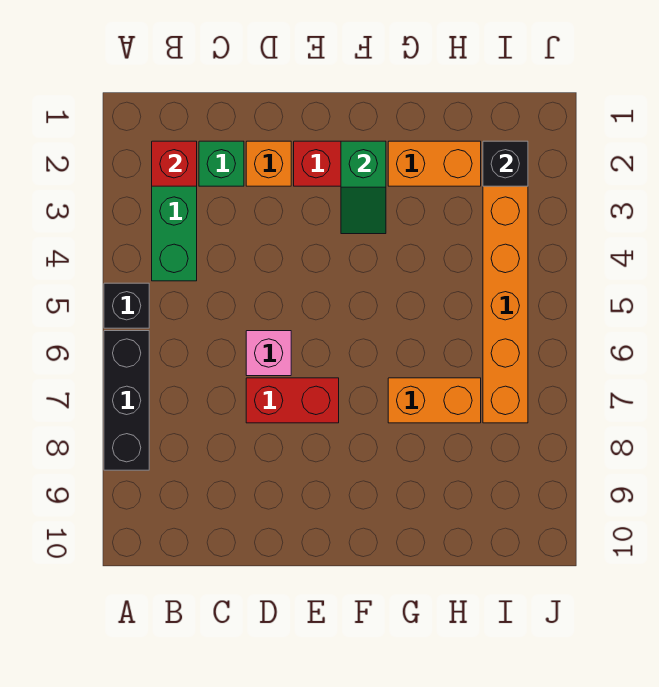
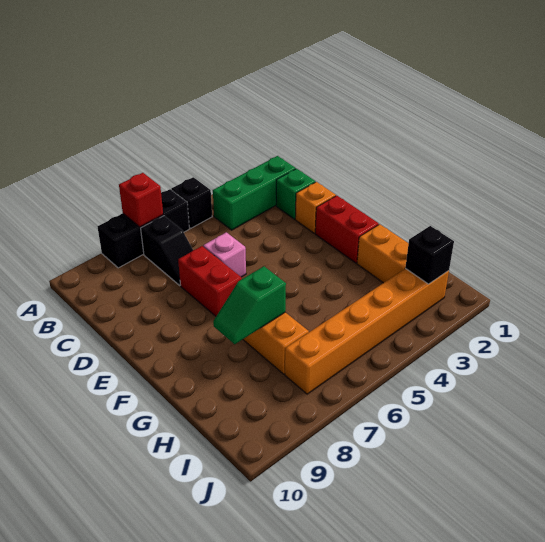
red 1x1 brick [152,141,197,186] -> red 1x1 brick moved to [119,173,163,227]
none -> black 1x2 slope [141,216,193,285]
green 1x2 slope [341,141,386,234] -> green 1x2 slope moved to [213,266,286,344]

